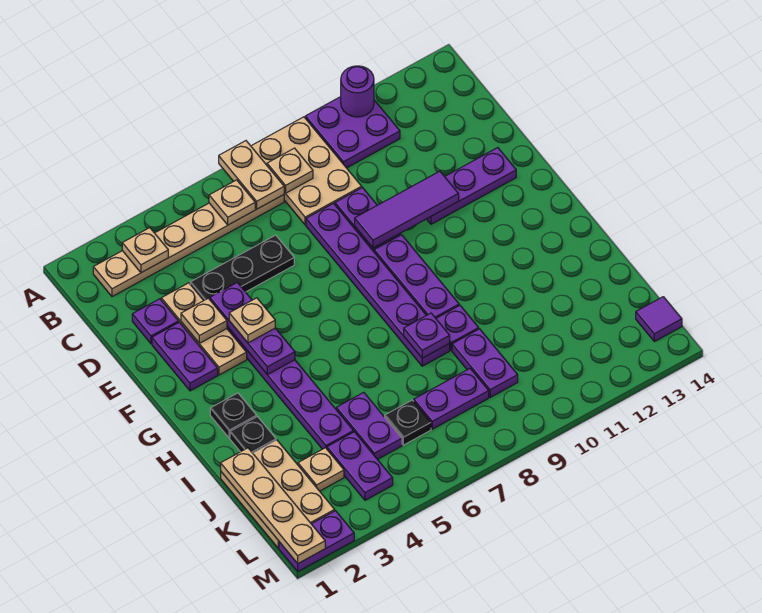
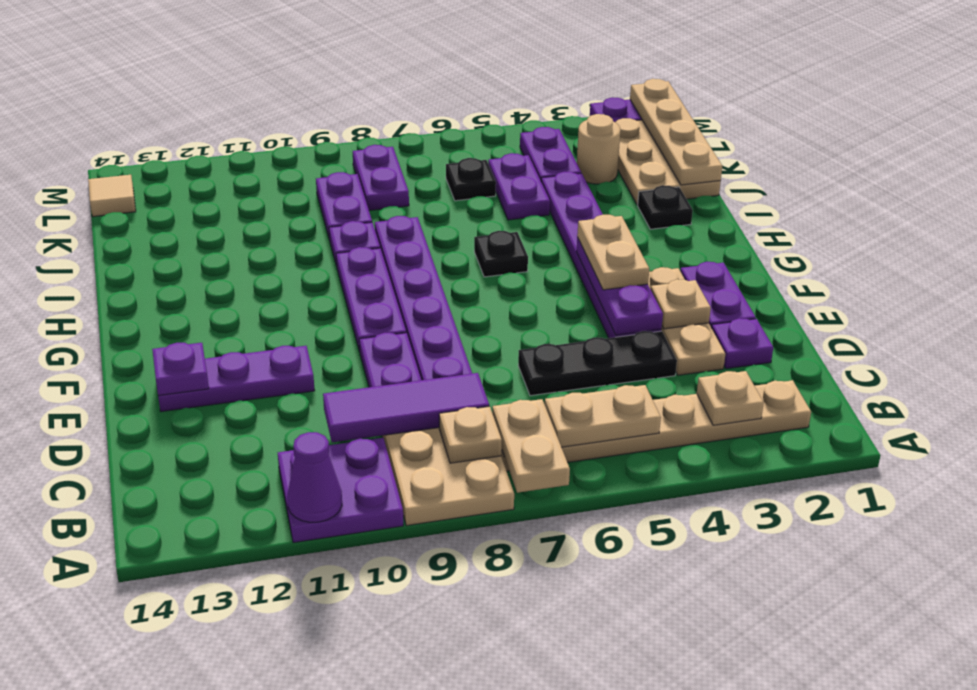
purple 1x1 round brick [341,66,374,117] -> purple 1x1 cone [287,432,342,522]
tan 1x1 plate [209,180,255,225] -> tan 1x2 plate [545,385,661,447]
purple 1x3 tile [355,171,459,248] -> purple 1x3 tile moved to [323,373,489,442]
tan 1x1 plate [229,298,275,343] -> tan 1x2 plate [577,215,649,290]
black 1x1 plate [210,393,257,438] -> black 1x1 plate moved to [474,231,528,277]
purple 1x1 plate [404,313,450,358] -> purple 1x1 plate moved to [152,343,209,396]
tan 1x1 plate [298,448,344,491] -> tan 1x1 round brick [577,114,620,184]
purple 1x2 plate [414,369,489,429] -> purple 1x2 plate turned to [353,145,409,210]
purple 1x1 tile [636,297,682,342] -> tan 1x1 tile [88,175,136,217]

